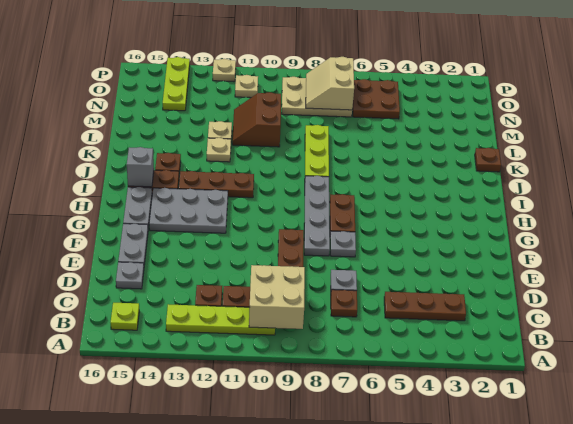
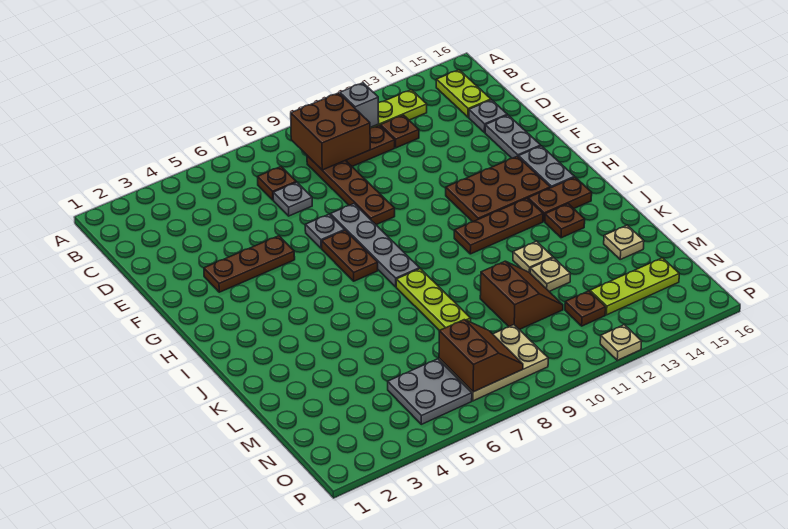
tan 2x2 brick [249,265,305,329] -> brown 2x2 brick [291,93,370,170]
lime 1x1 plate [111,303,139,330] -> lime 1x2 plate [436,70,491,117]
brown 1x3 plate [384,292,466,321] -> brown 1x3 plate moved to [204,236,295,292]
grey 2x3 plate [149,188,228,233] -> brown 2x3 plate [446,156,550,222]
grey 1x1 brick [127,147,154,187] -> grey 1x1 brick moved to [340,83,379,128]
brown 1x1 plate [475,148,501,172] -> brown 1x1 plate moved to [565,291,606,326]
brown 2x2 plate [352,79,400,119] -> grey 2x2 plate [388,359,472,424]
tan 2x2 slope [306,57,354,110] -> brown 2x2 slope [439,320,523,392]
lime 1x3 plate [163,57,190,111] -> lime 1x3 plate turned to [590,258,679,315]
tan 1x1 plate [235,75,258,98] -> tan 1x1 plate moved to [604,225,644,259]

